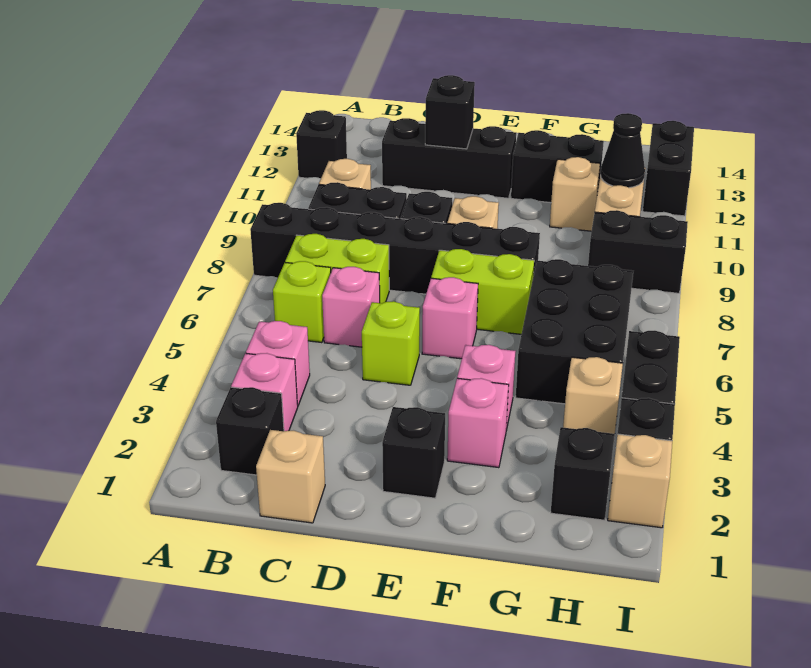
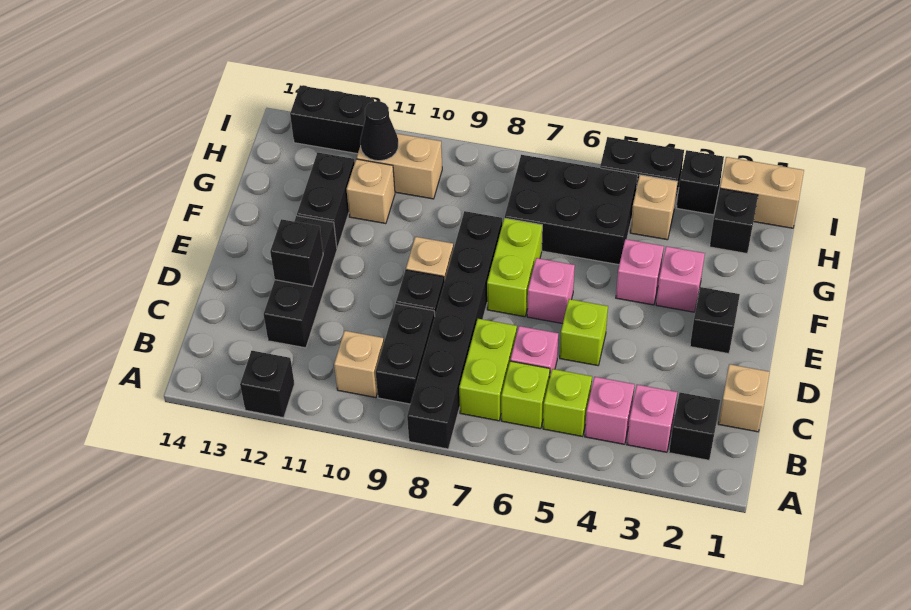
none -> lime 1x1 brick [543,369,592,436]
black 1x2 brick [588,210,688,293] -> none
tan 1x1 brick [608,434,672,528] -> tan 1x2 brick [720,157,804,228]

